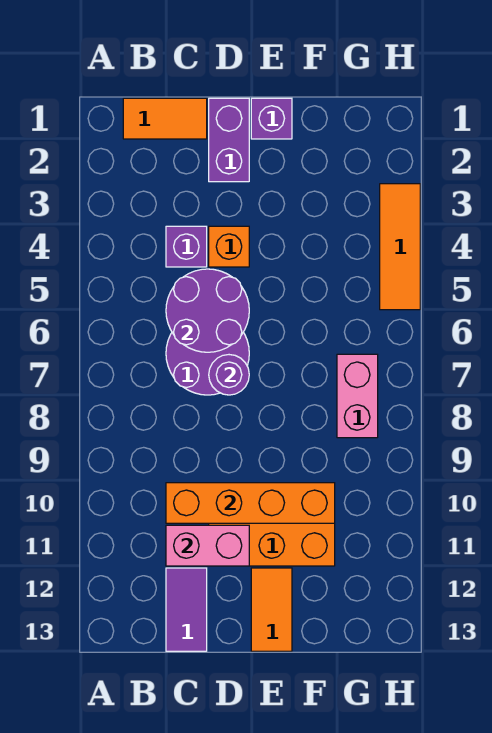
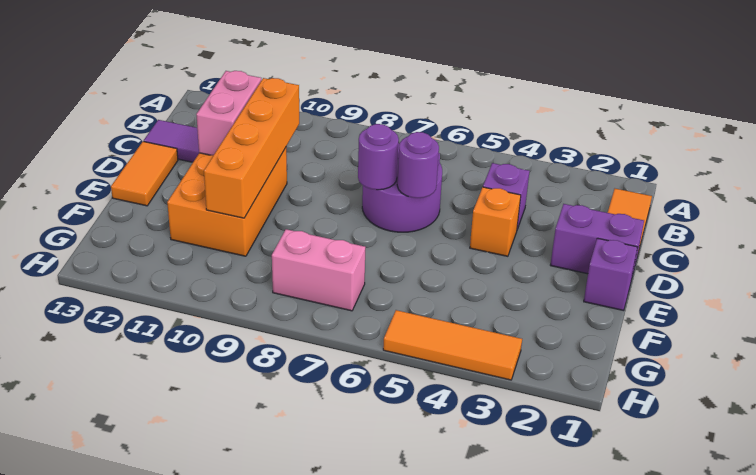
purple 2x2 round brick [166,269,249,352] -> purple 1x1 round brick [397,132,439,198]
orange 1x2 tile [251,568,292,651] -> orange 1x2 tile turned to [111,141,178,206]

